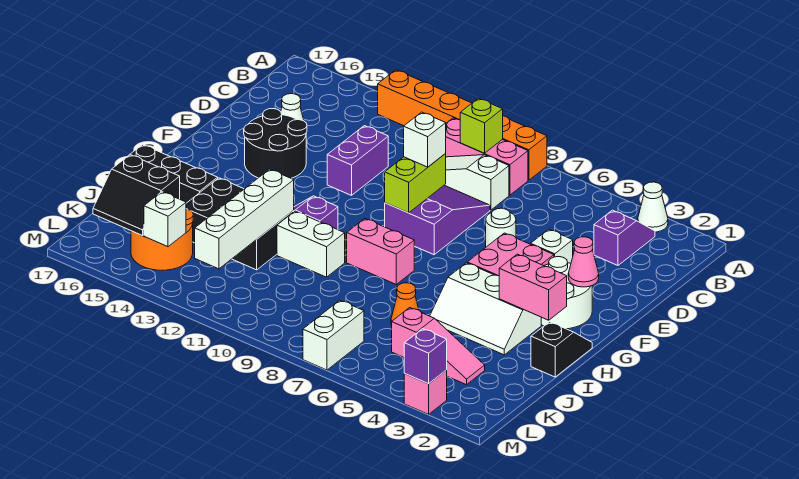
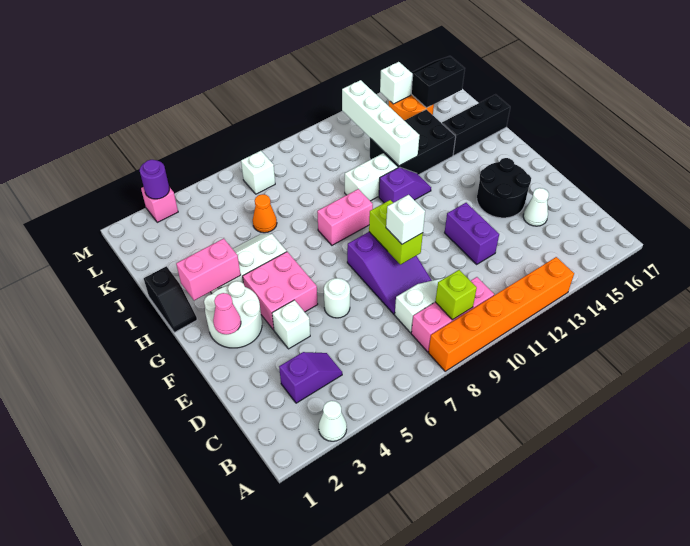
purple 1x2 slope [594,210,655,265] -> purple 1x2 slope turned to [279,352,342,403]
pink 1x3 slope [392,308,485,385] -> none
white 1x2 brick [303,300,364,370] -> white 1x1 brick [241,151,275,194]
purple 1x1 brick [404,329,447,384] -> purple 1x1 round brick [140,160,169,199]

